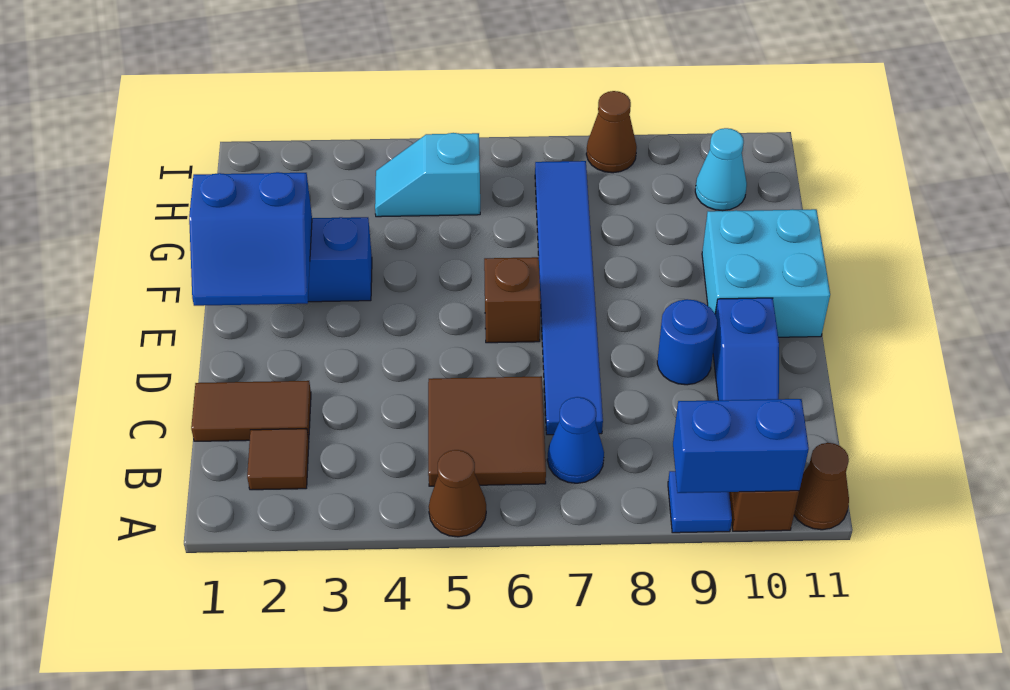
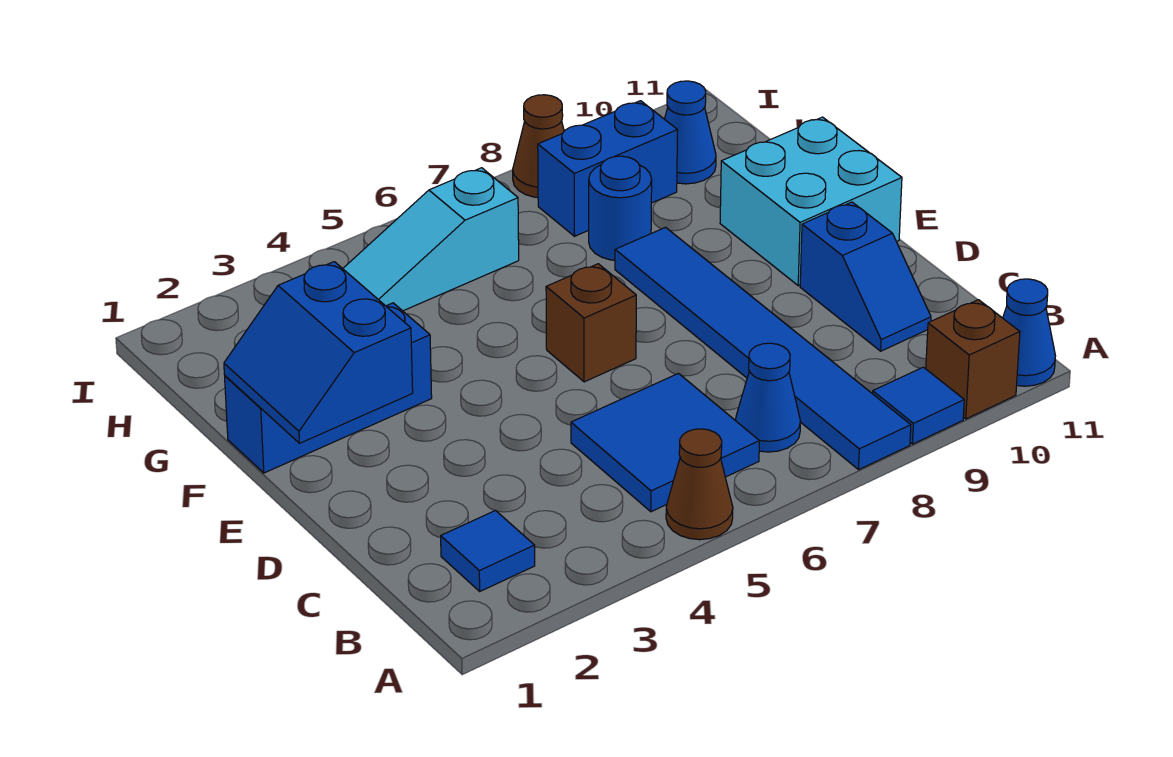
blue 1x2 brick [673,399,809,493] -> blue 1x2 brick moved to [538,101,678,236]
brown 1x1 cone [794,443,849,530] -> blue 1x1 cone [1003,279,1055,386]
brown 1x1 tile [247,429,309,490] -> blue 1x1 tile [441,511,535,591]
brown 2x2 tile [428,376,546,486] -> blue 2x2 tile [571,374,759,512]
brown 1x2 tile [191,381,311,441] -> none
blue 1x6 tile [535,161,603,435] -> blue 1x6 tile moved to [615,227,911,470]
blue 1x1 round brick [657,299,717,385] -> blue 1x1 round brick moved to [589,156,652,260]
blue 2x2 slope [189,172,312,306] -> blue 2x2 slope turned to [224,262,413,443]
cyan 1x2 slope [375,133,480,217] -> cyan 1x3 slope [343,168,519,311]
cyan 1x1 cone [695,128,747,211] -> blue 1x1 cone [665,81,716,184]

